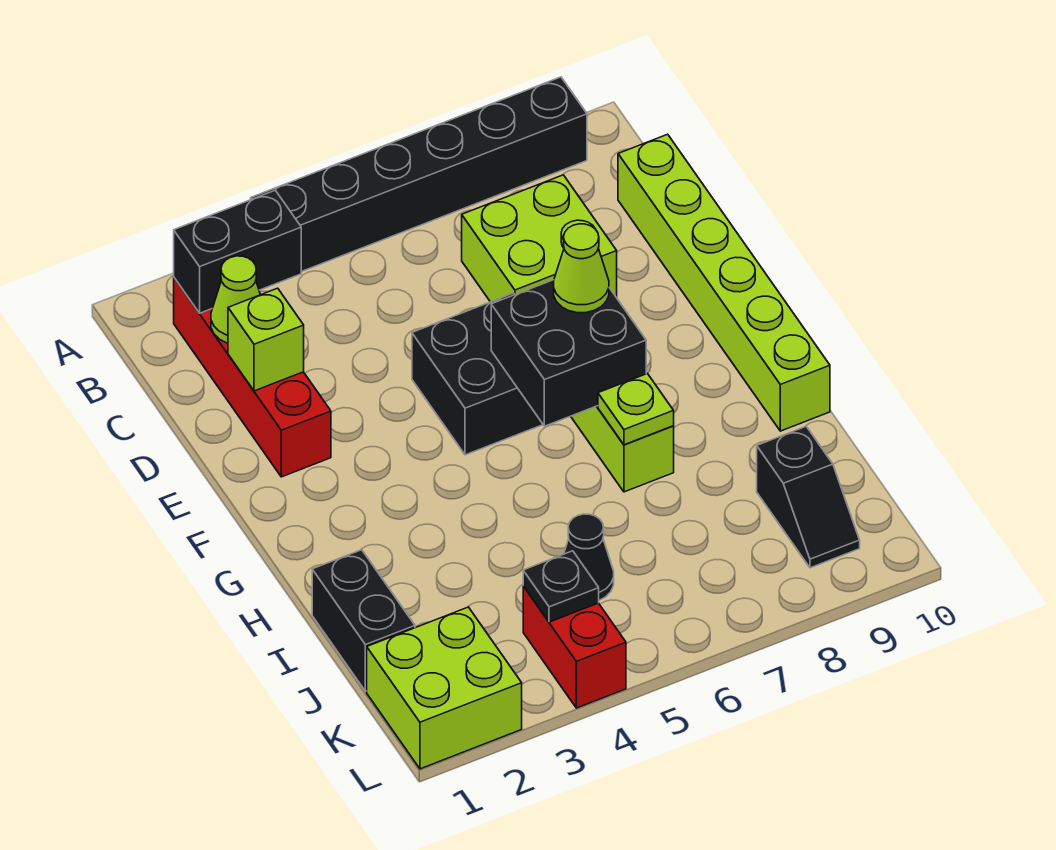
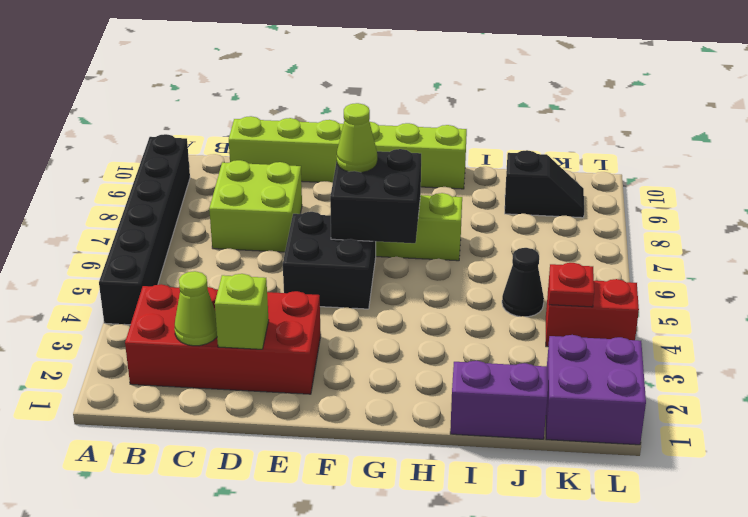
red 1x4 brick [174,278,331,477] -> red 2x4 brick [125,284,321,394]
black 1x2 brick [174,190,301,313] -> none
lime 1x1 plate [598,373,674,445] -> none
black 1x2 brick [312,550,415,691] -> purple 1x2 brick [450,361,547,439]
lime 2x2 brick [367,607,522,769] -> purple 2x2 brick [546,335,646,445]
black 1x1 plate [523,551,599,622] -> red 1x1 plate [549,263,594,307]

